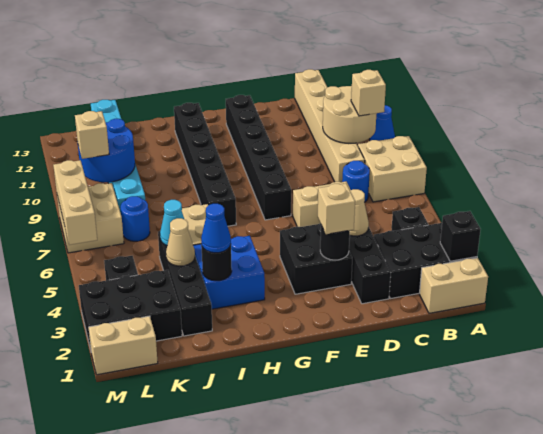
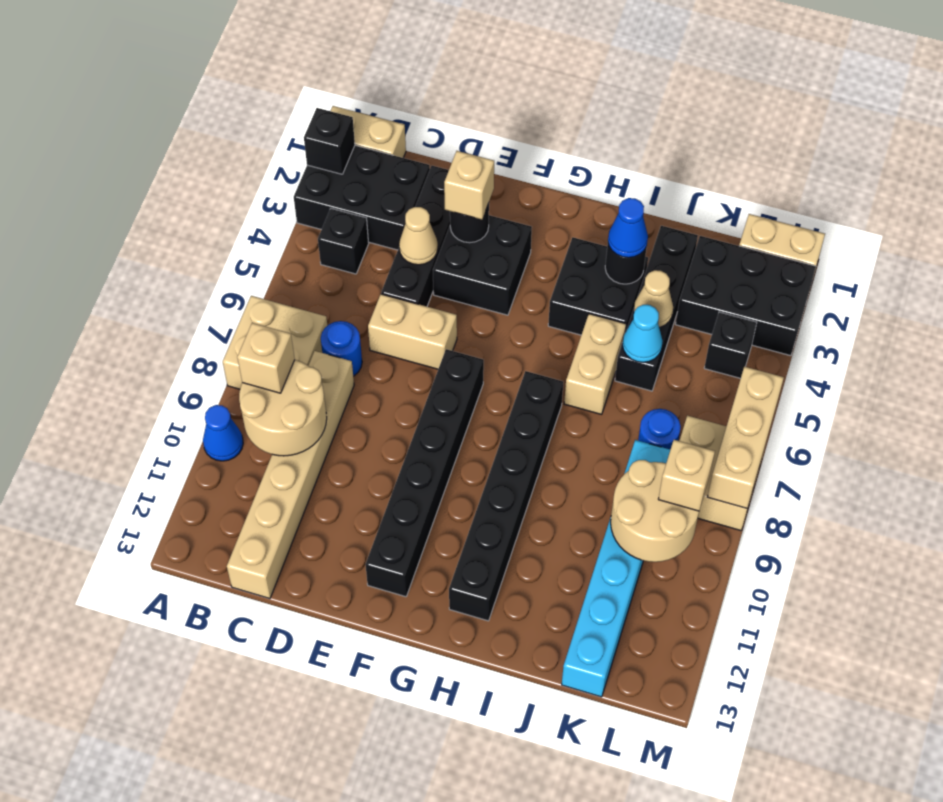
blue 2x2 brick [193,236,265,309] -> black 2x2 brick [548,237,648,335]
blue 2x2 round brick [78,119,135,182] -> tan 2x2 round brick [611,460,699,562]

